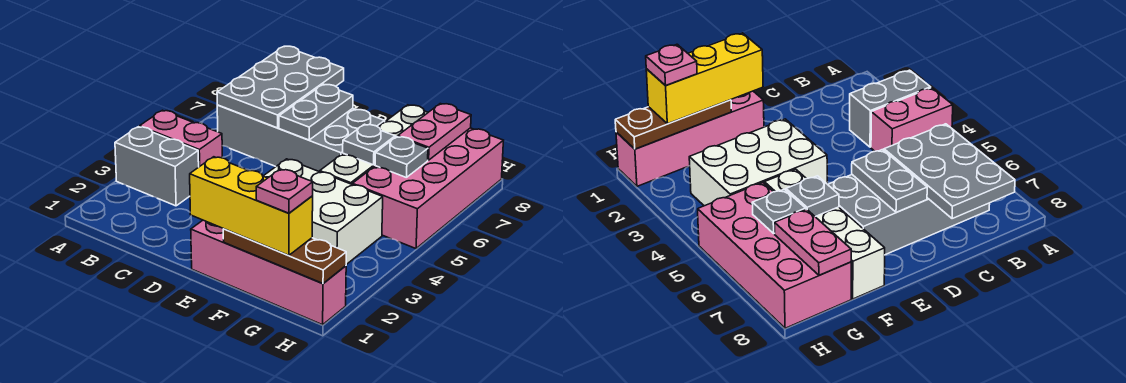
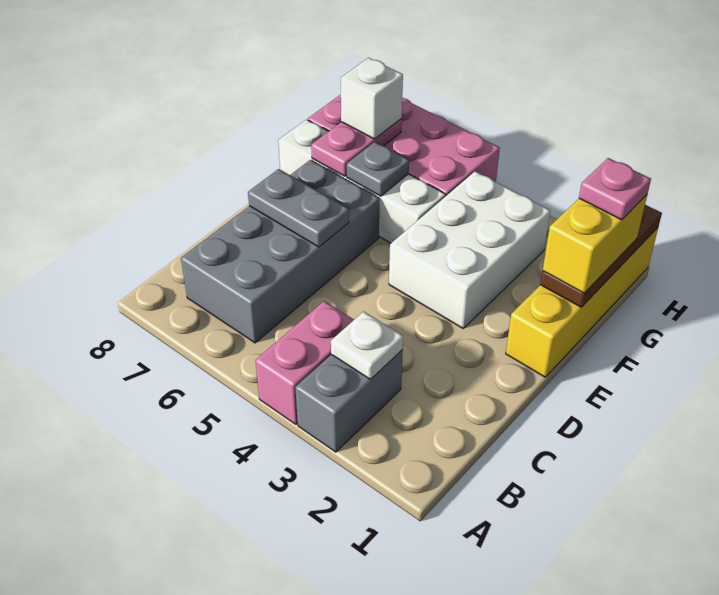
none -> white 1x1 plate [331,312,403,379]
grey 2x3 plate [217,46,344,128] -> none
pink 1x4 brick [191,220,346,325] -> yellow 1x4 brick [506,228,658,377]
yellow 1x3 brick [190,157,313,256] -> yellow 1x2 brick [543,195,647,293]
grey 1x1 plate [375,137,428,178] -> none
pink 1x2 plate [398,104,471,160] -> pink 1x2 plate turned to [311,119,402,176]
none -> white 1x1 brick [341,58,403,139]

